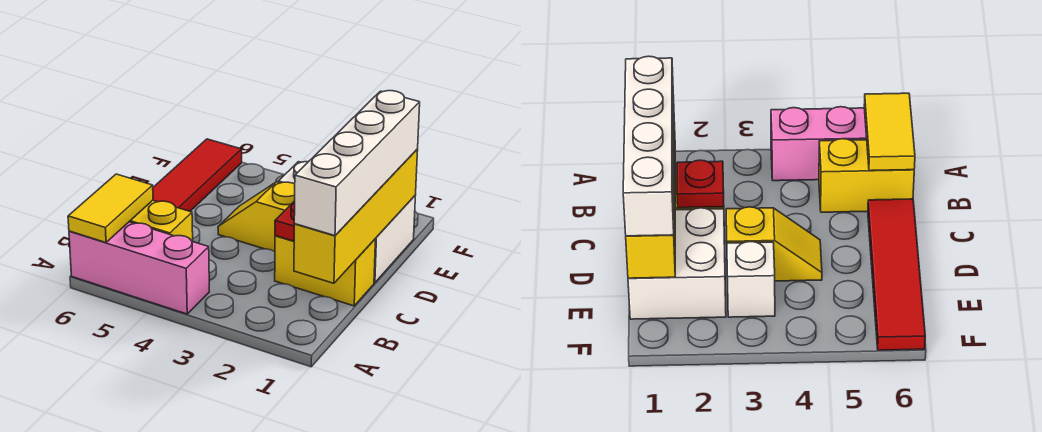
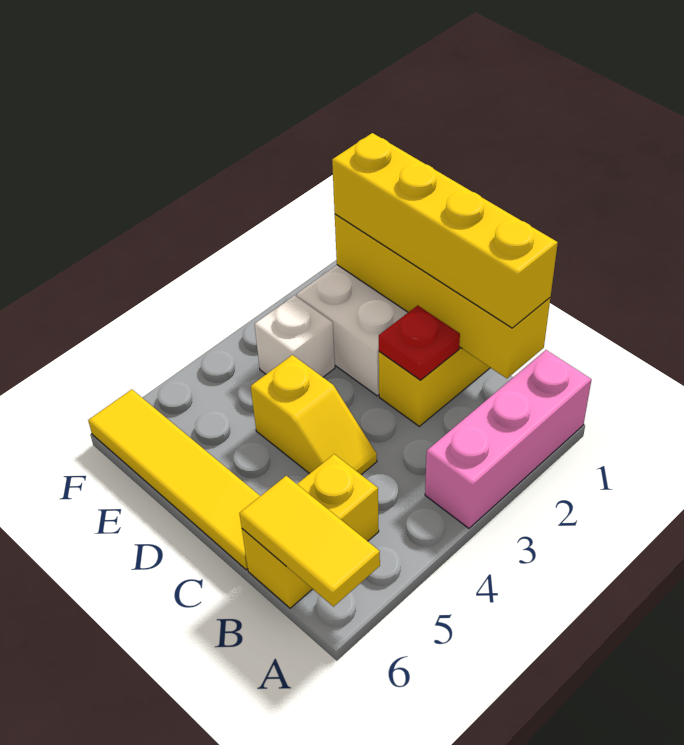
pink 1x3 brick [69,222,209,314] -> pink 1x3 brick moved to [425,350,592,528]
white 1x4 brick [294,91,420,236] -> yellow 1x4 brick [332,133,558,328]
red 1x4 tile [153,139,242,211] -> yellow 1x4 tile [88,389,260,570]
yellow 1x2 slope [218,182,295,252] -> yellow 1x2 slope turned to [251,355,377,475]

